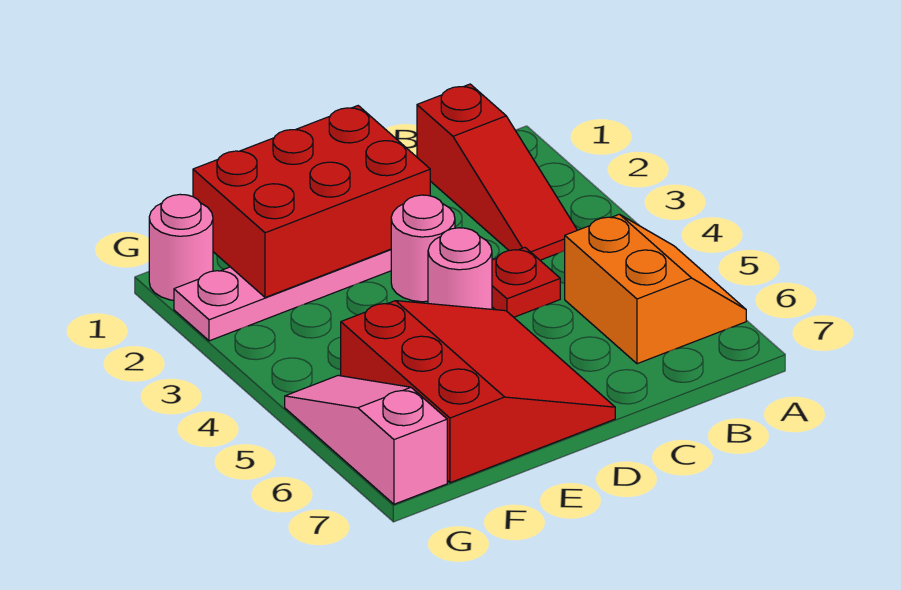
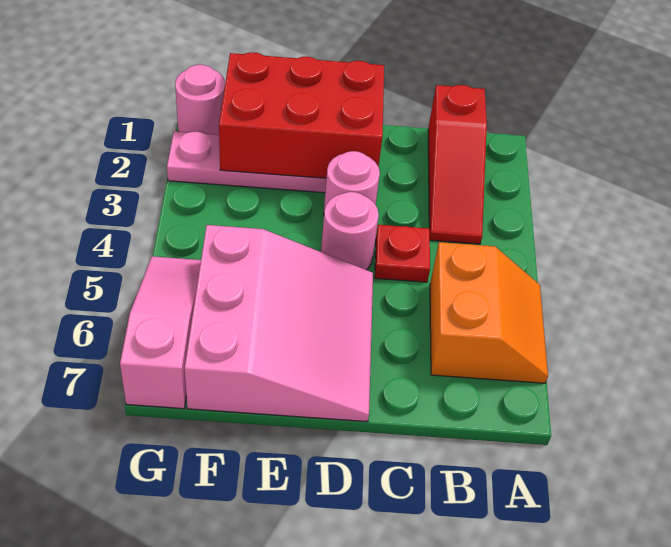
red 3x3 slope [341,301,615,483] -> pink 3x3 slope [185,225,373,422]

